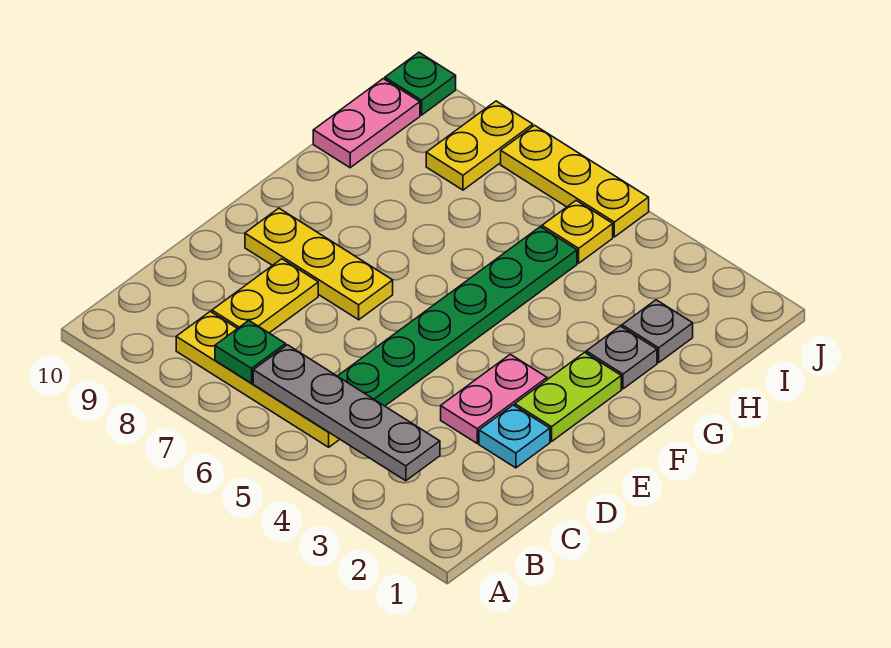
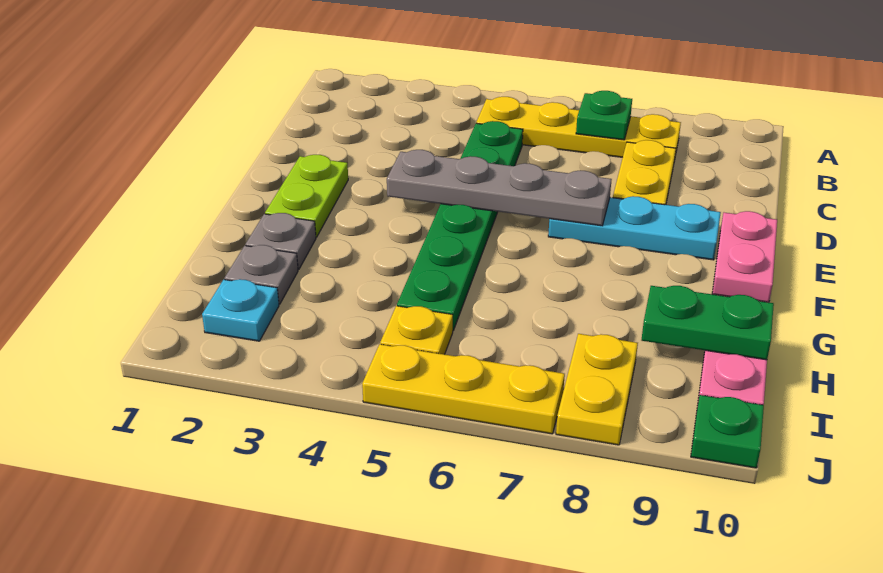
grey 1x4 plate [253,345,440,481] -> grey 1x4 plate moved to [387,150,612,226]
cyan 1x1 plate [479,405,550,468] -> cyan 1x1 plate moved to [202,279,279,341]
pink 1x2 plate [441,354,547,443] -> pink 1x2 plate moved to [712,211,777,302]
yellow 1x3 plate [245,208,393,320] -> cyan 1x3 plate [548,196,721,260]
none -> green 1x2 plate [642,286,774,360]

